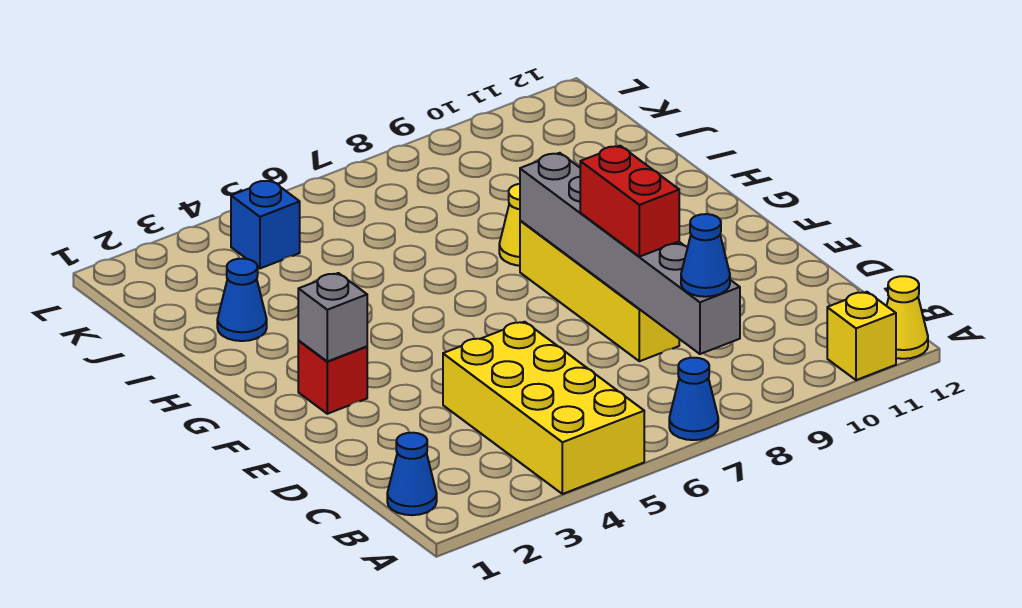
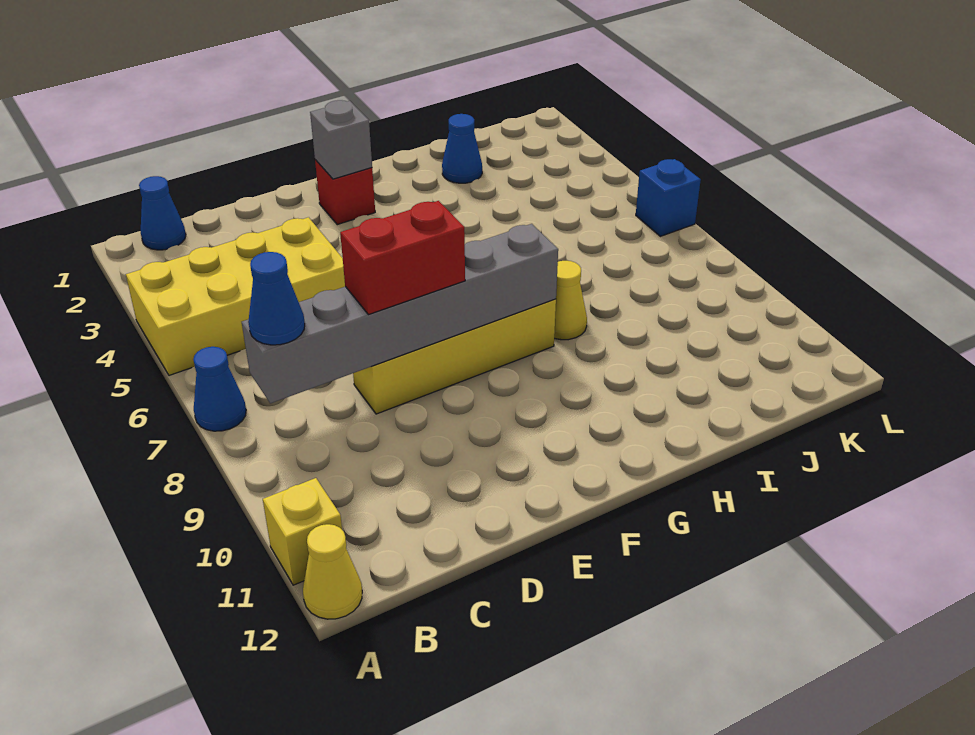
blue 1x1 brick [231,180,300,268] -> blue 1x1 brick moved to [636,159,701,236]

